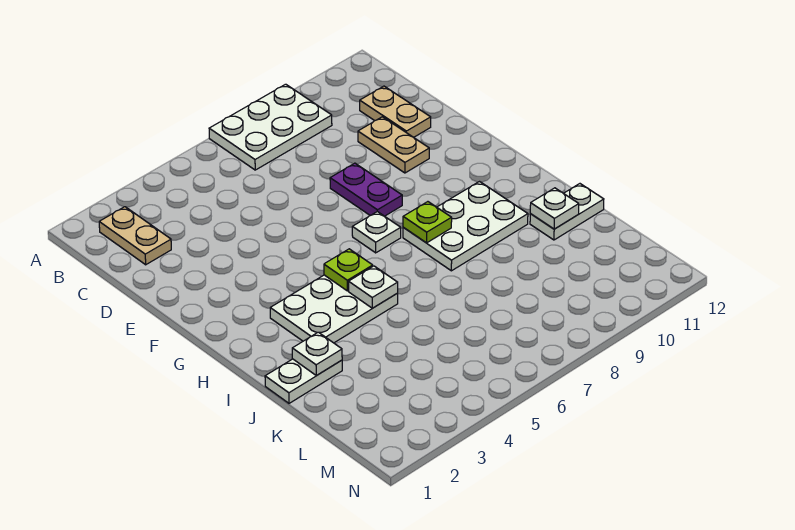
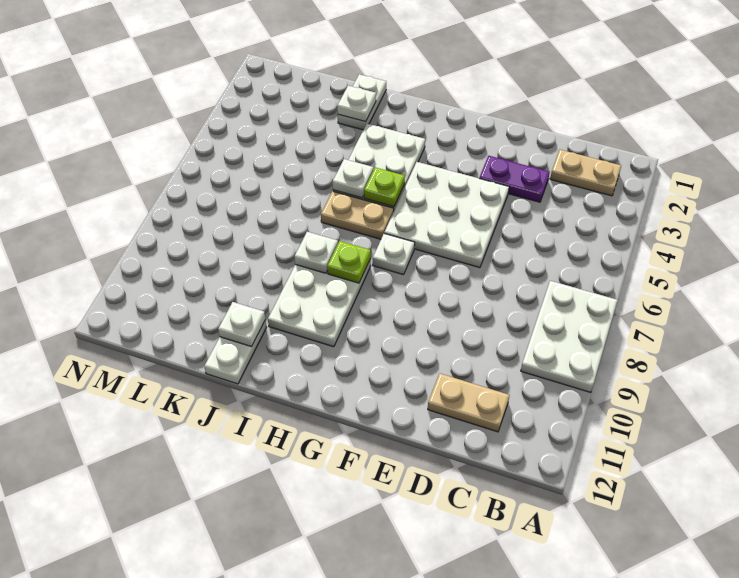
tan 1x2 plate [358,117,429,173] -> tan 1x2 plate moved to [321,191,394,239]
none -> white 3x3 plate [384,162,509,268]
purple 1x2 plate [330,163,402,216] -> purple 1x2 plate moved to [479,156,550,202]
none -> white 1x1 plate [294,232,338,273]

